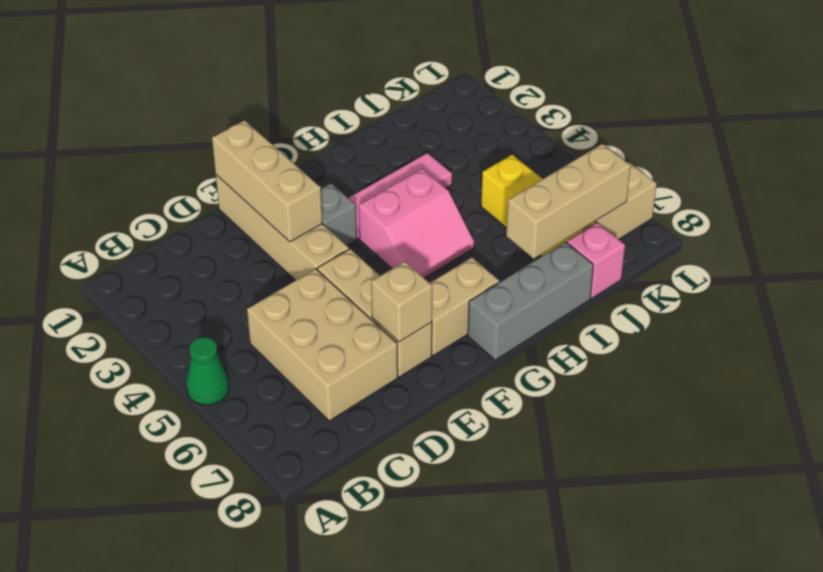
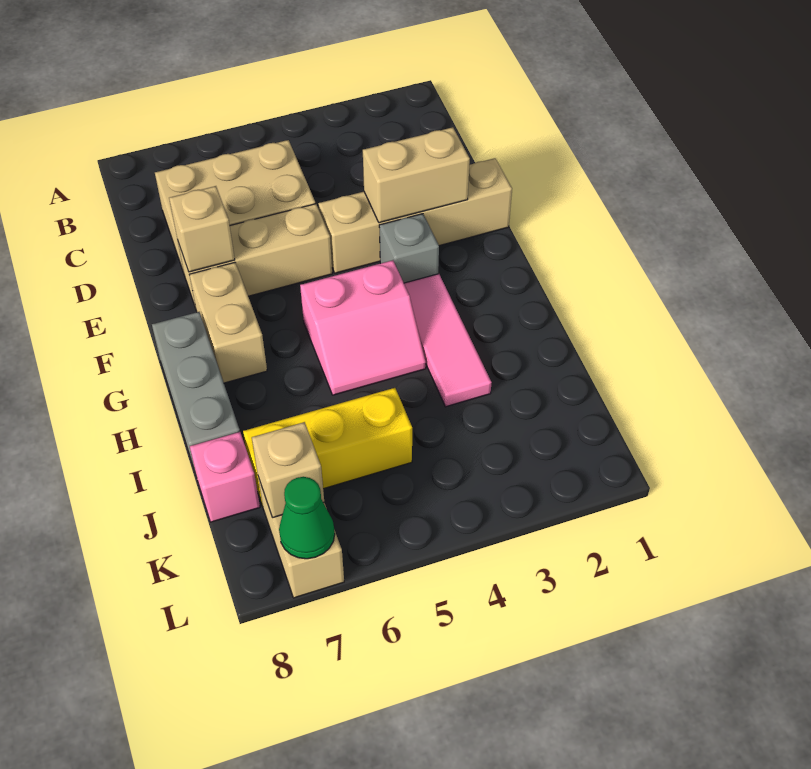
green 1x1 cone [186,337,229,405] -> green 1x1 cone moved to [279,477,335,559]
tan 1x3 brick [212,120,322,242] -> tan 1x2 brick [363,127,470,223]
pink 2x2 slope [359,169,474,278] -> pink 2x2 slope turned to [300,260,426,395]
tan 1x3 brick [506,144,631,259] -> tan 1x1 brick [252,422,324,518]

